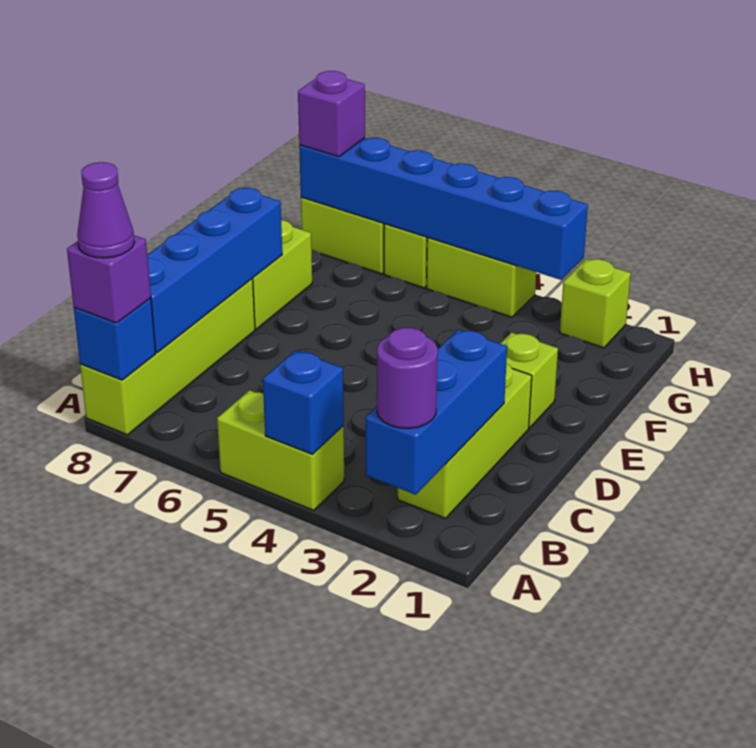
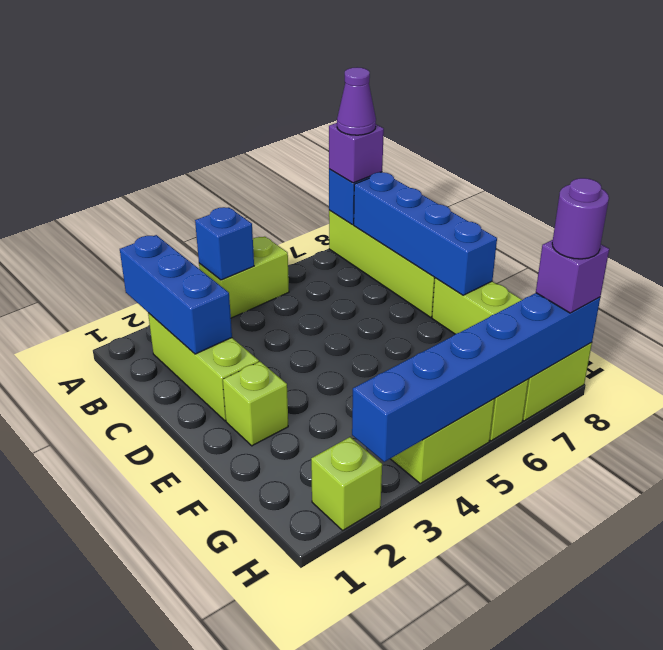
purple 1x1 round brick [377,328,438,428] -> purple 1x1 round brick moved to [552,178,609,259]

